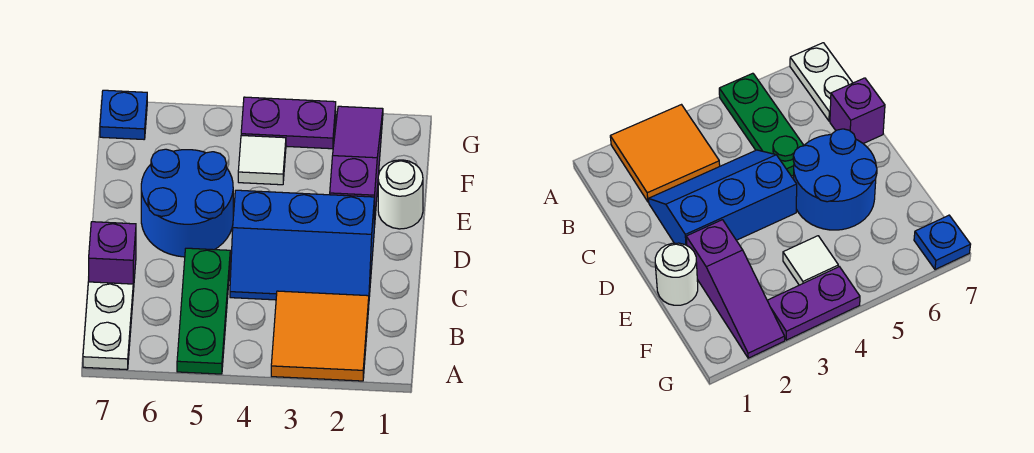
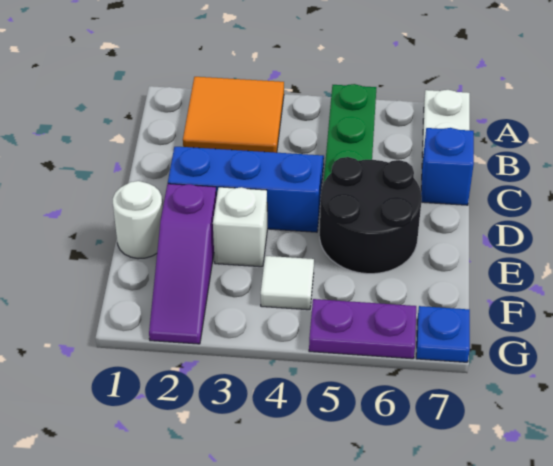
purple 1x1 brick [89,222,136,292] -> blue 1x1 brick [421,128,474,205]
blue 2x2 round brick [141,149,233,257] -> black 2x2 round brick [320,157,422,274]
none -> white 1x1 brick [213,187,267,267]
purple 1x2 plate [241,97,336,149] -> purple 1x2 plate moved to [309,299,416,359]

